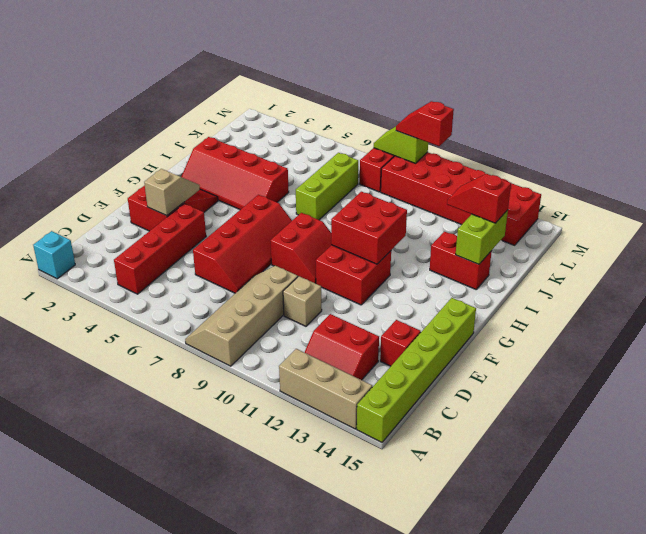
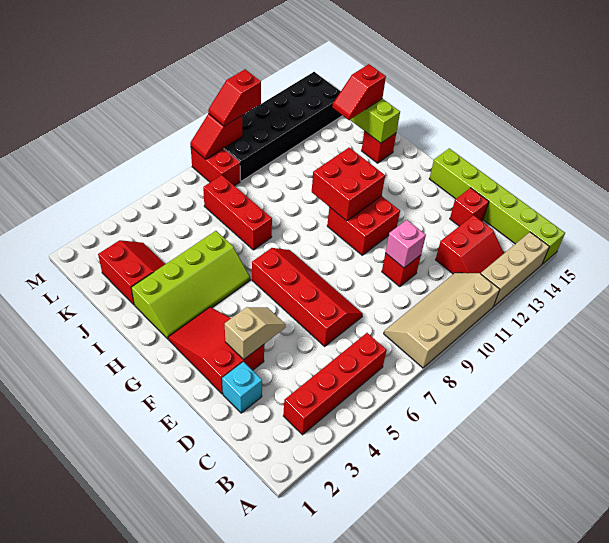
cyan 1x1 brick [33,231,75,279] -> cyan 1x1 brick moved to [222,362,262,413]
tan 2x4 slope [185,266,298,366] -> tan 2x4 slope turned to [384,273,500,368]
red 1x4 brick [114,204,206,294] -> red 1x4 brick turned to [283,333,387,435]
tan 1x1 brick [283,276,322,326] -> red 1x1 brick [382,253,421,287]
none -> pink 1x1 brick [385,220,426,268]
tan 1x2 slope [144,169,200,216] -> tan 1x2 slope turned to [225,307,286,360]
red 2x2 slope [270,213,331,284] -> red 2x2 slope moved to [98,240,165,305]
red 2x4 slope [181,137,289,210] -> lime 2x4 slope [131,231,250,339]
lime 1x3 brick [296,153,358,220] -> red 1x3 brick [203,175,272,250]
red 1x2 brick [430,232,492,289] -> red 1x1 brick [362,131,396,163]
red 2x6 brick [381,152,541,245] -> black 2x6 brick [224,72,343,181]
lime 1x2 slope [374,127,428,163] -> red 1x2 slope [190,114,242,159]

